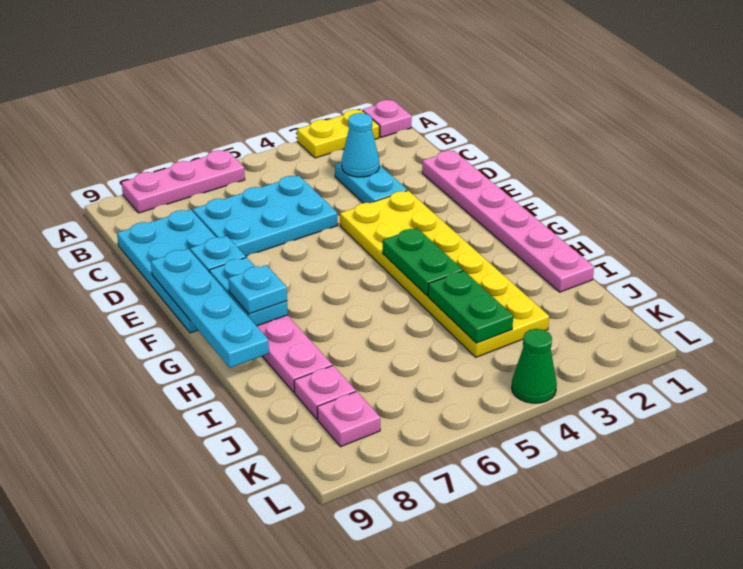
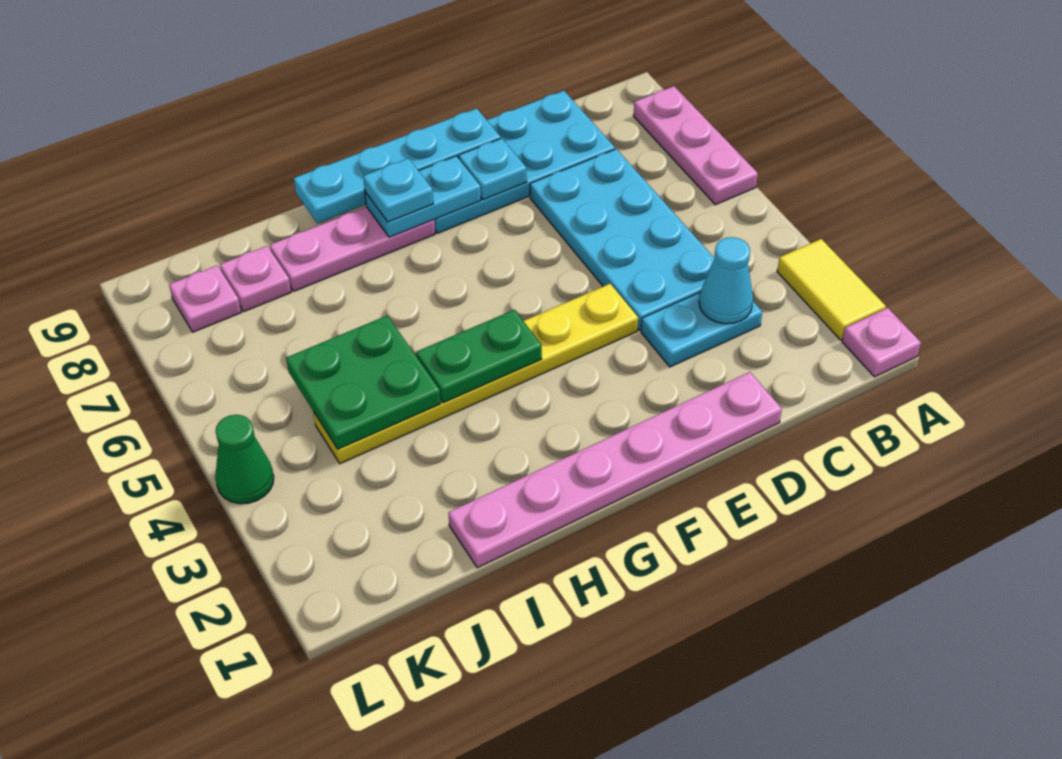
yellow 1x2 plate [297,110,379,158] -> yellow 1x2 tile [777,239,886,340]
cyan 2x3 plate [193,176,338,256] -> cyan 2x4 plate [530,149,715,330]
yellow 2x6 plate [340,191,549,357] -> yellow 1x6 plate [313,284,638,464]
green 1x2 plate [428,271,513,343] -> green 2x2 plate [286,316,441,449]

